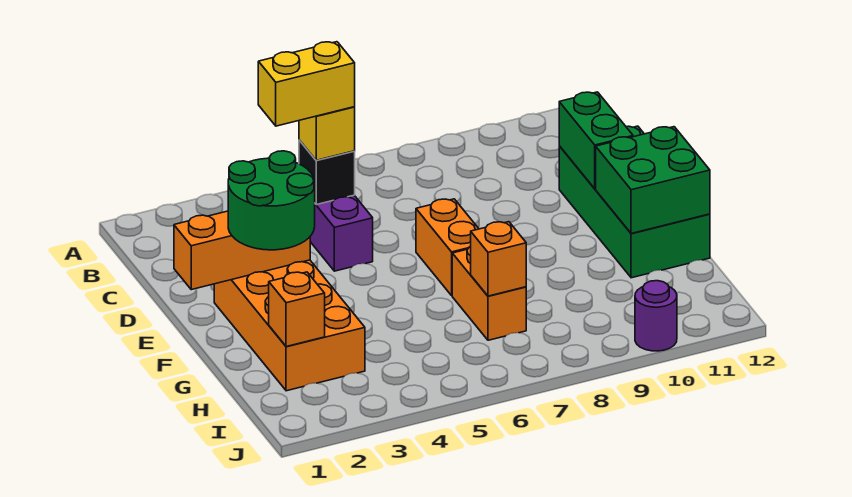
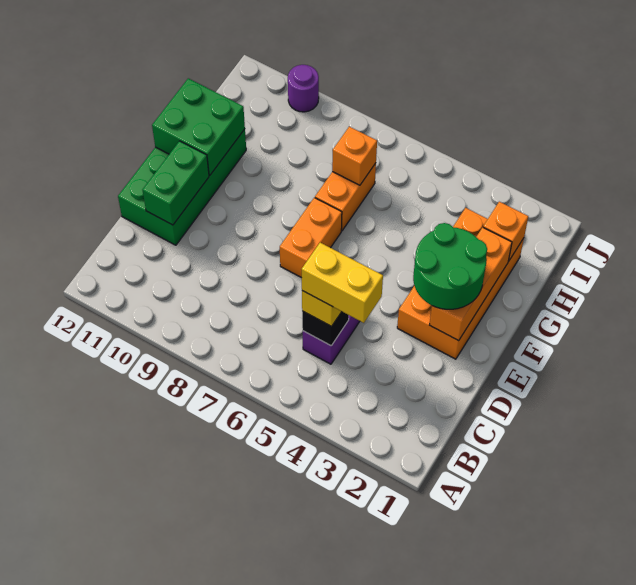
orange 1x3 brick [174,211,310,290] -> orange 1x3 brick turned to [430,227,512,341]

